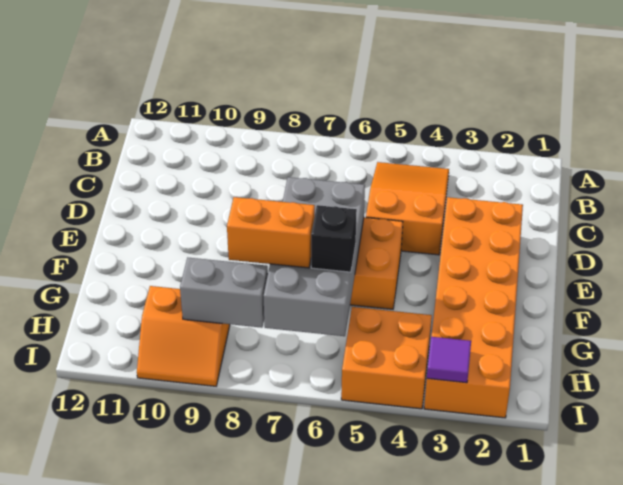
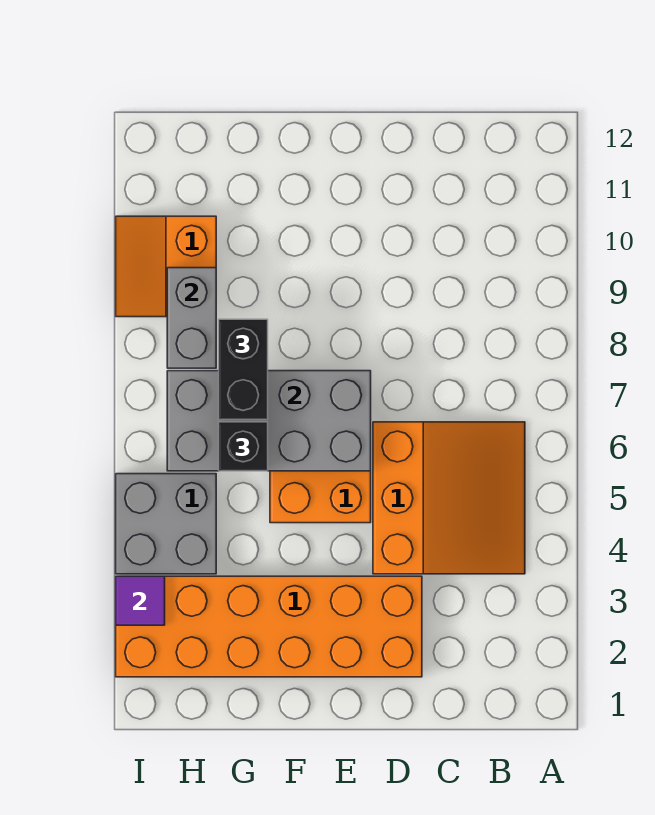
orange 2x3 slope [366,162,449,255] -> orange 3x3 slope [373,422,525,574]
orange 1x2 brick [227,197,315,268] -> black 1x2 brick [219,319,268,420]
orange 2x2 brick [341,307,432,409] -> grey 2x2 brick [116,474,216,574]

